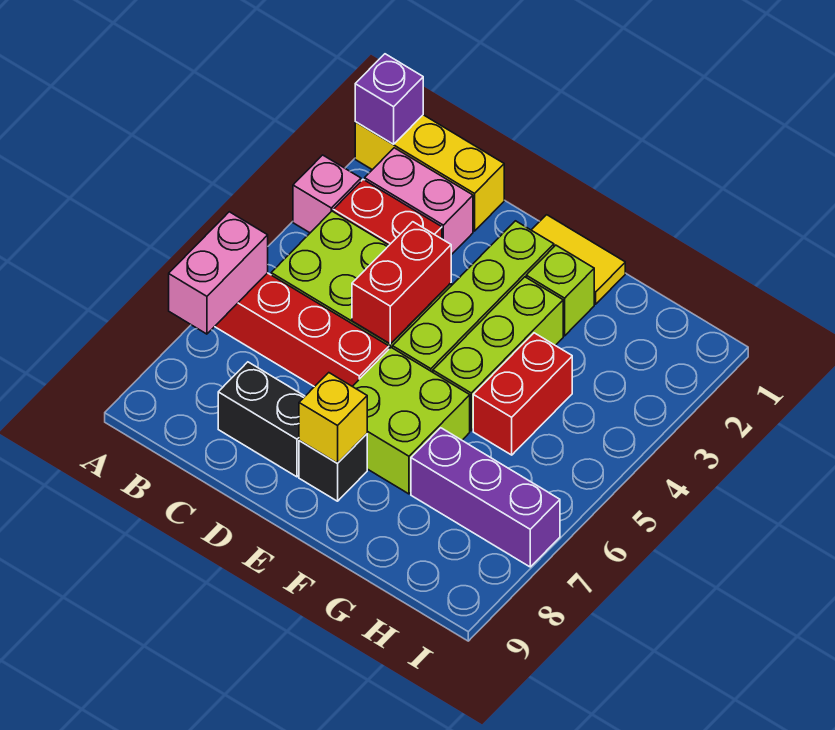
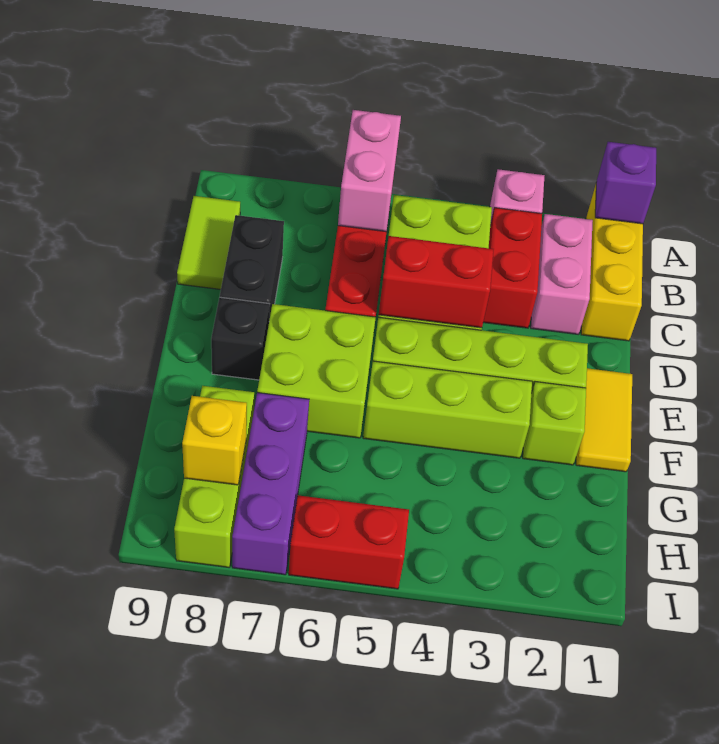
pink 1x2 brick [169,212,268,334] -> pink 1x2 brick turned to [338,110,401,232]
none -> lime 1x2 tile [177,196,240,290]
yellow 1x1 brick [299,373,367,463] -> yellow 1x1 brick moved to [182,396,247,485]
red 1x2 brick [473,333,572,455] -> red 1x2 brick moved to [289,495,409,589]
none -> lime 1x3 brick [174,386,254,567]

